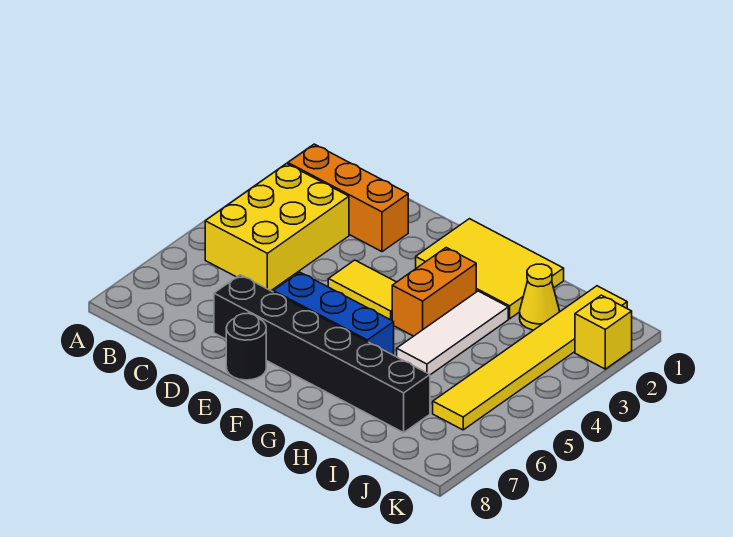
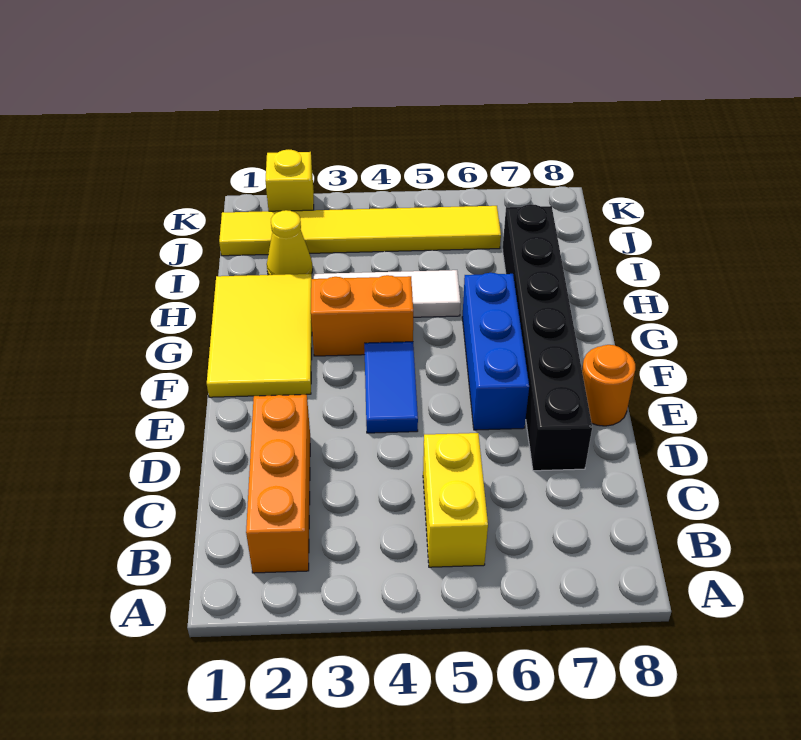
yellow 2x3 brick [205,164,349,291] -> yellow 1x2 brick [423,433,488,567]
yellow 1x2 tile [328,260,396,320] -> blue 1x2 tile [364,342,418,433]
black 1x1 round brick [226,313,266,380] -> orange 1x1 round brick [582,345,635,426]

